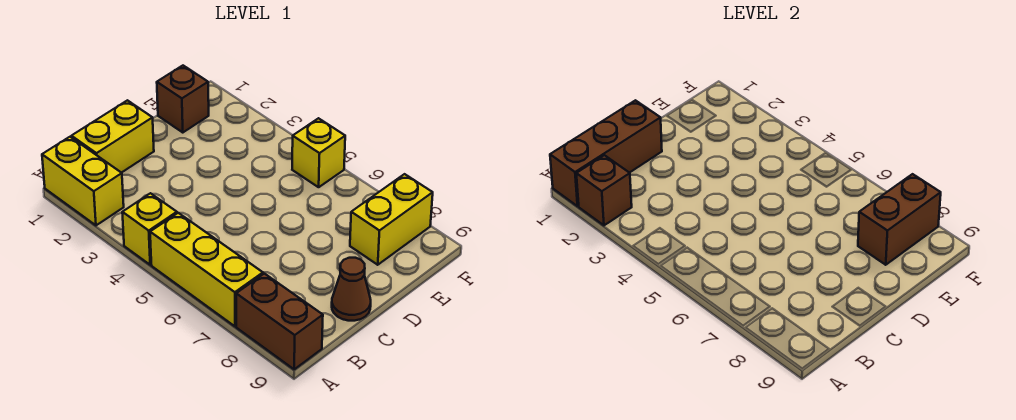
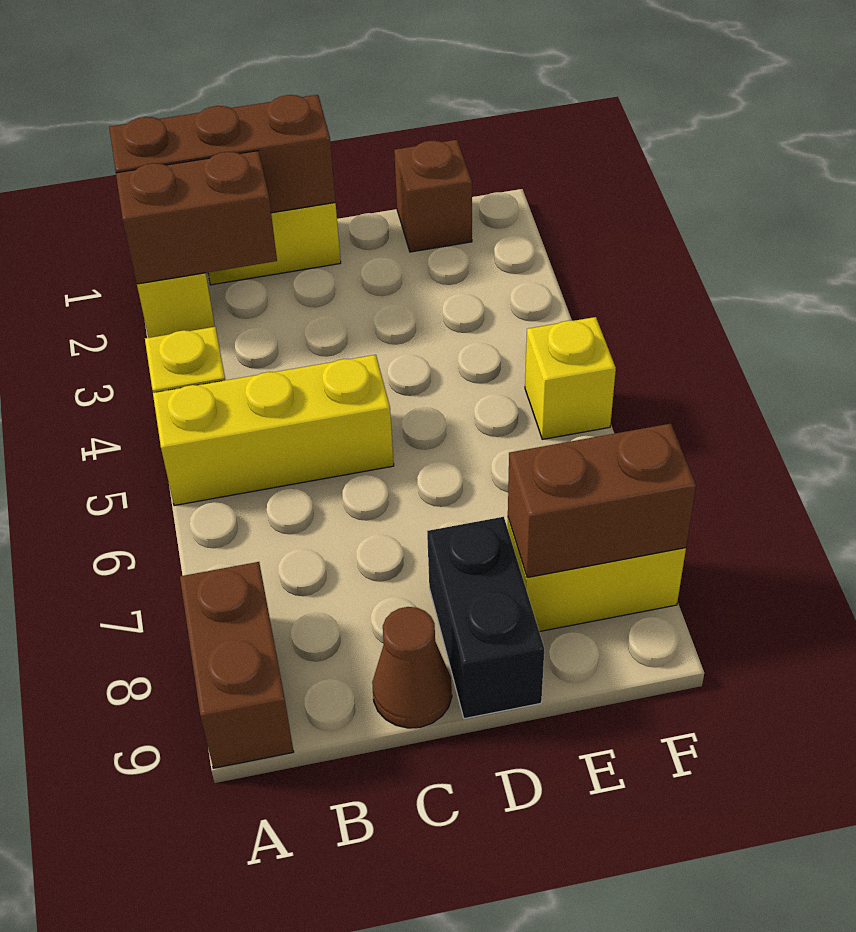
brown 1x1 brick [576,155,632,225] -> brown 1x2 brick [116,151,277,284]
yellow 1x3 brick [150,213,263,326] -> yellow 1x3 brick turned to [153,355,394,506]
none -> black 1x2 brick [427,517,544,719]

